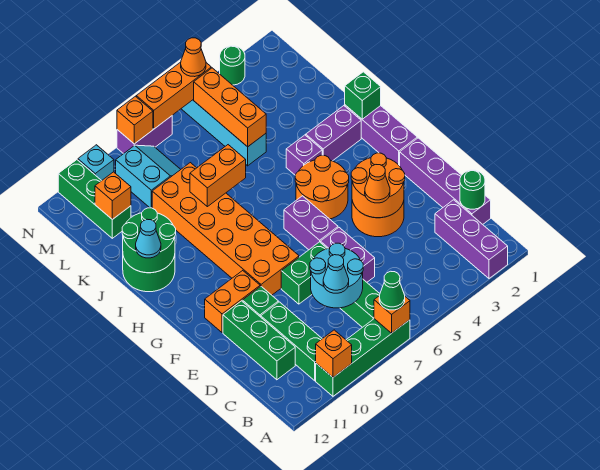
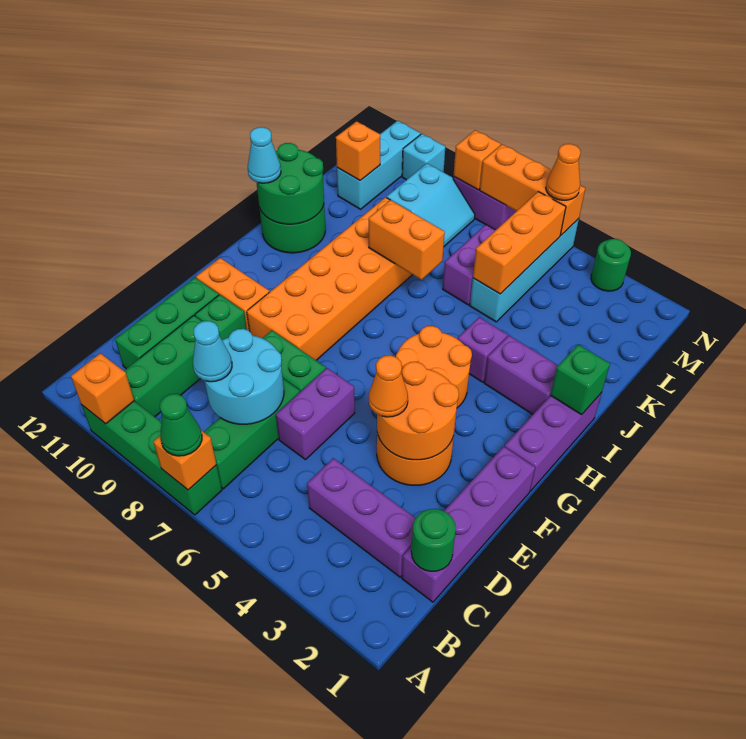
purple 1x3 brick [435,200,508,278] -> purple 1x3 brick turned to [307,458,416,577]
purple 1x2 brick [284,196,338,250] -> purple 1x2 brick moved to [443,225,495,305]
green 1x3 brick [58,160,131,238] -> cyan 1x3 brick [337,121,421,209]

